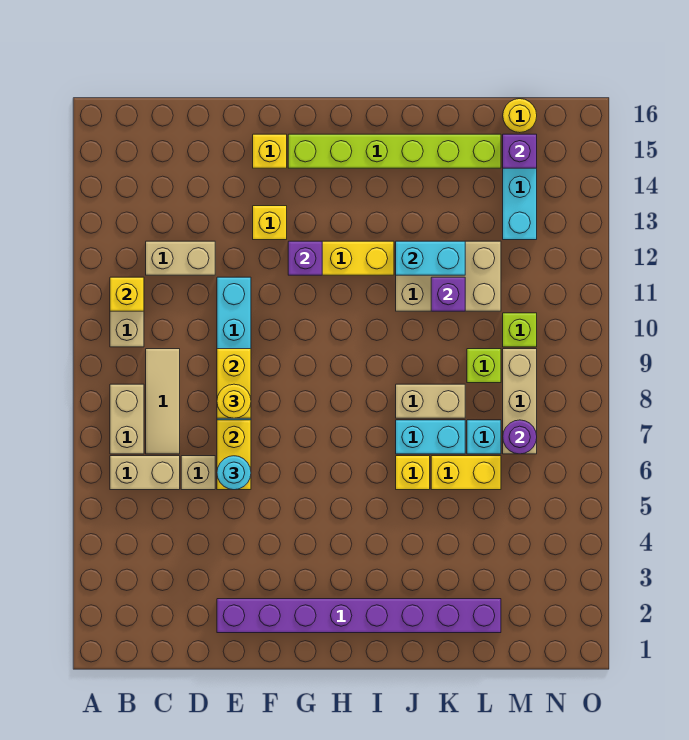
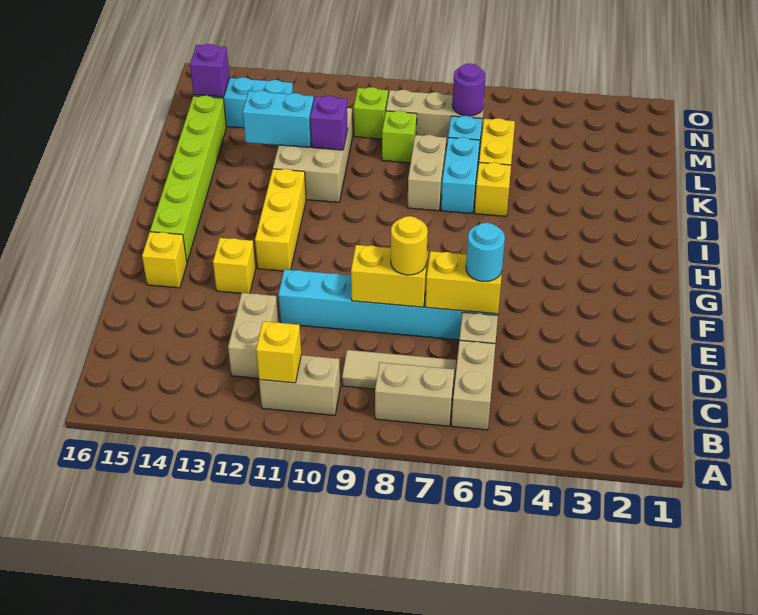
purple 1x8 brick [217,599,501,633] -> none
purple 1x1 brick [288,241,322,275] -> none
cyan 1x2 brick [396,241,465,275] -> cyan 1x2 brick turned to [243,90,314,147]
yellow 1x1 round brick [503,99,537,133] -> none

